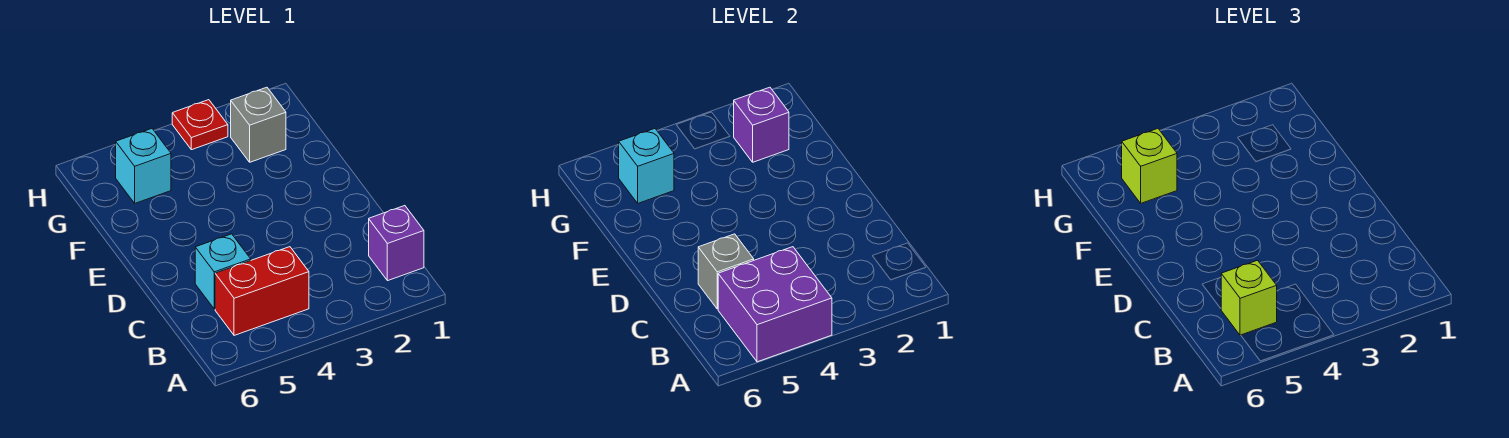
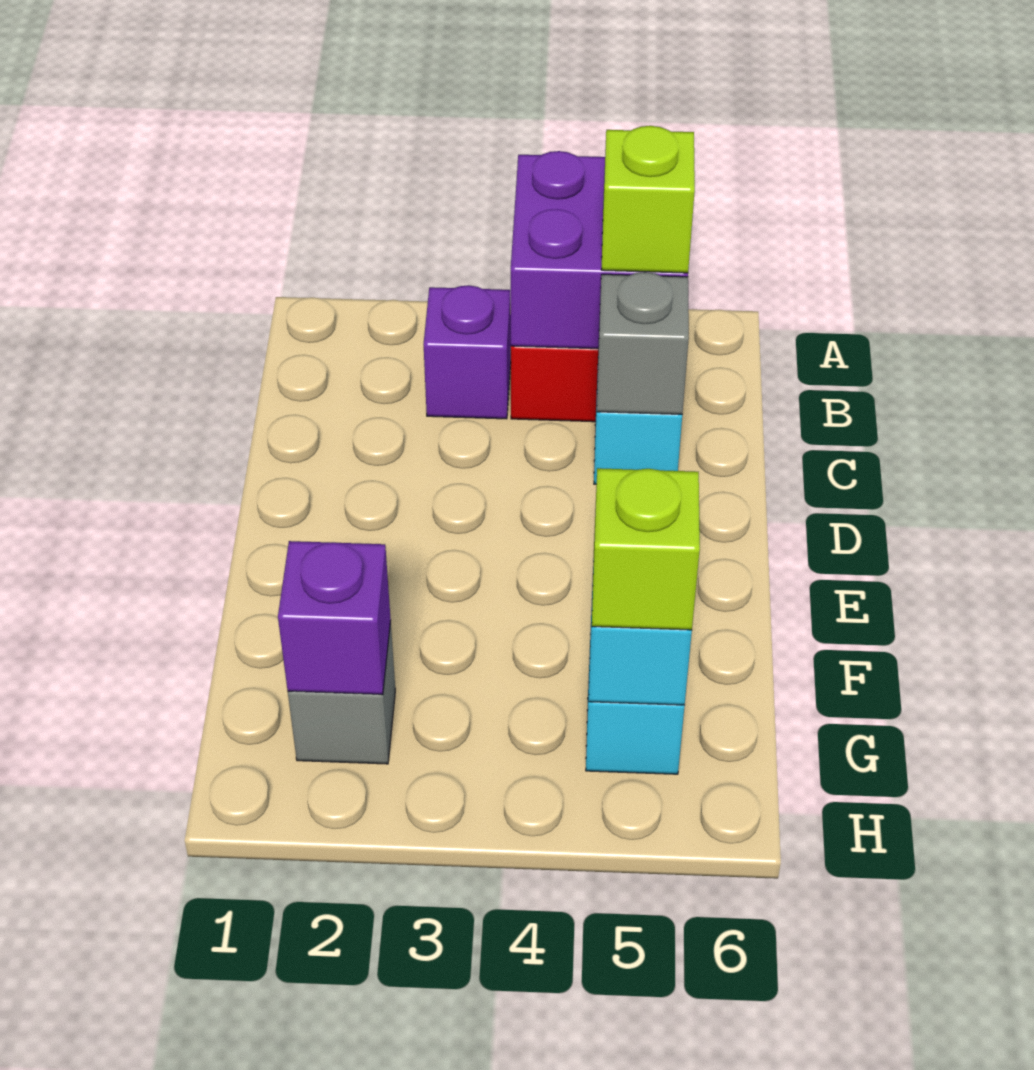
purple 1x1 brick [369,206,424,281] -> purple 1x1 brick moved to [424,285,511,419]
red 1x1 plate [172,100,228,150] -> none

